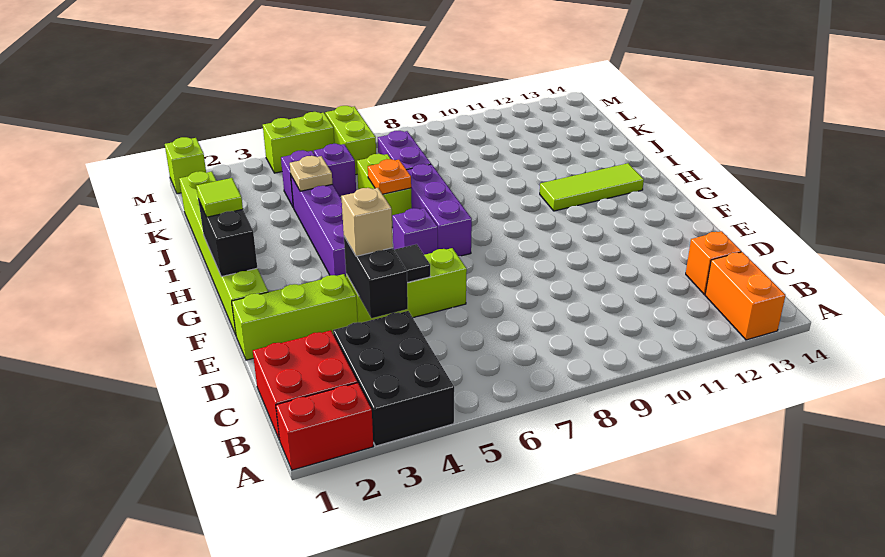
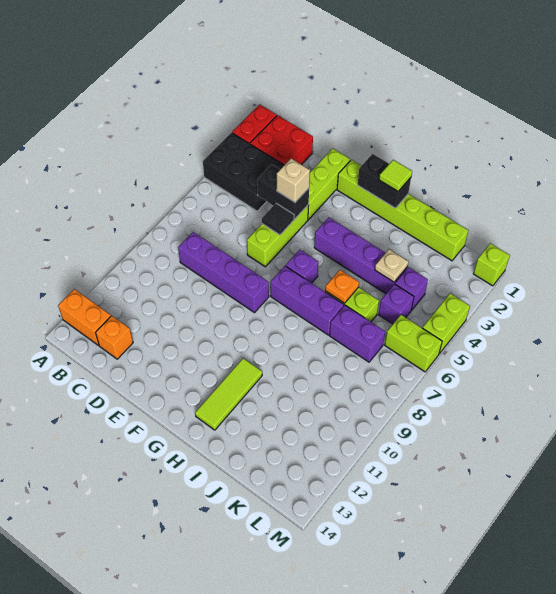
none -> purple 1x4 brick [178,232,269,313]

